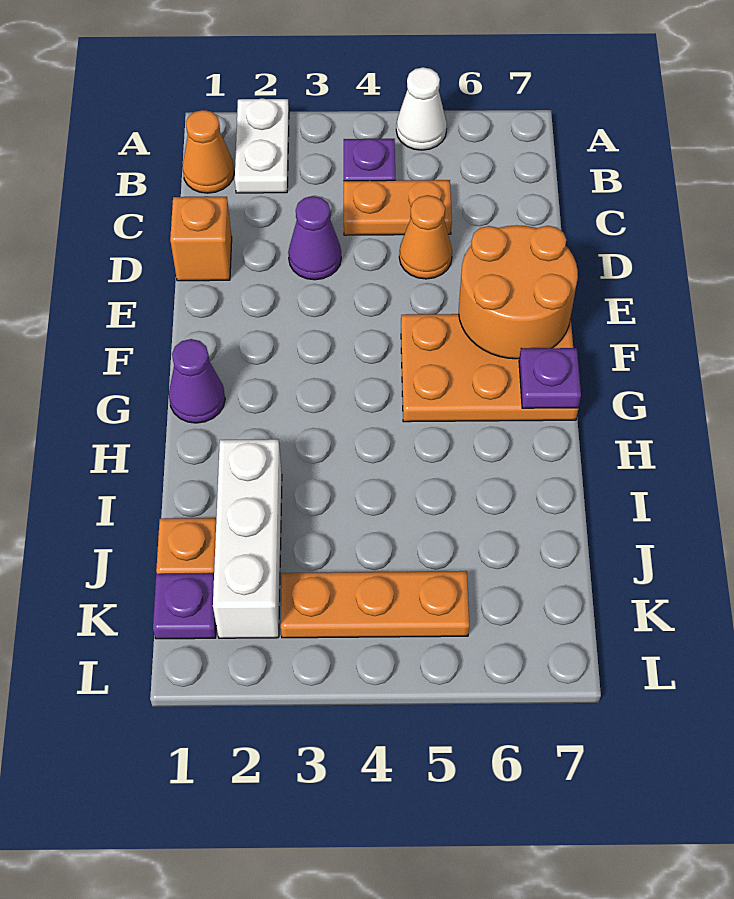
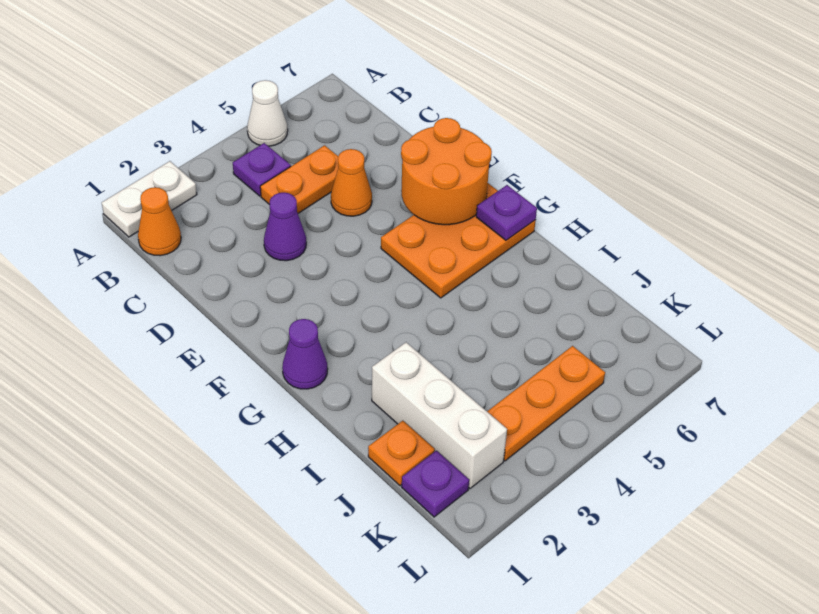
white 1x2 plate [235,98,289,193] -> white 1x2 plate turned to [102,161,197,237]
orange 1x1 brick [170,197,232,281] -> none

